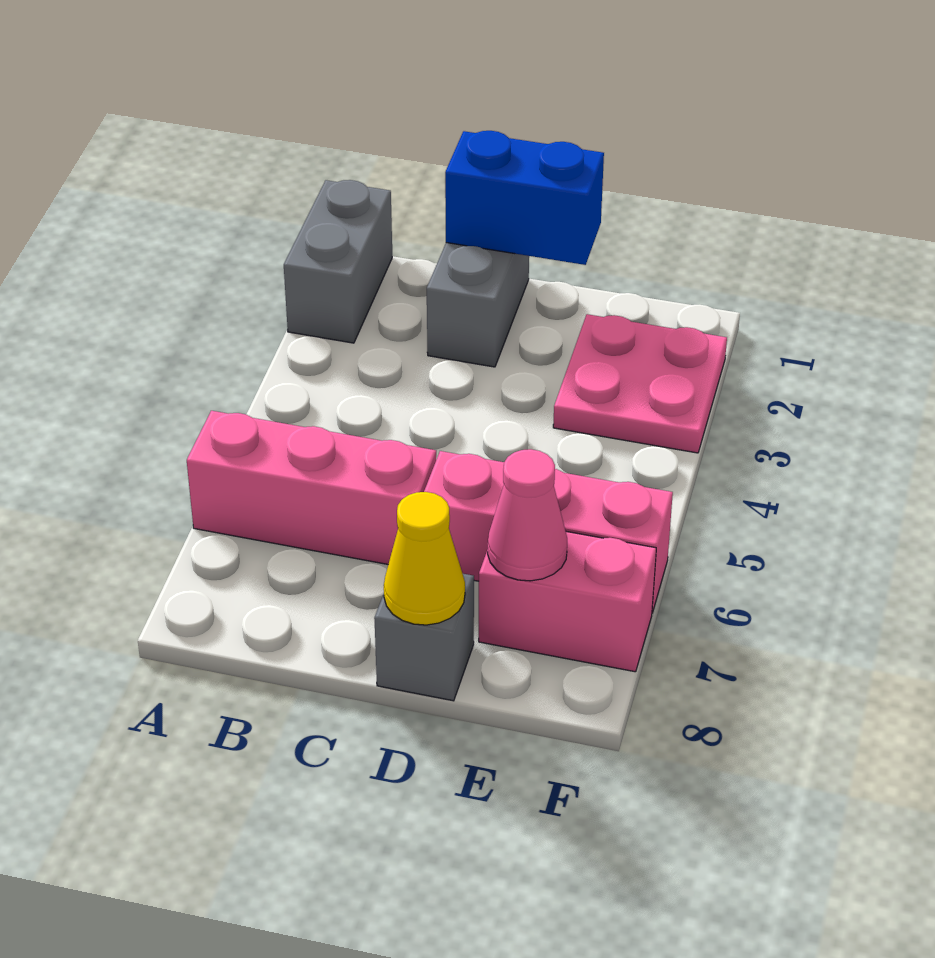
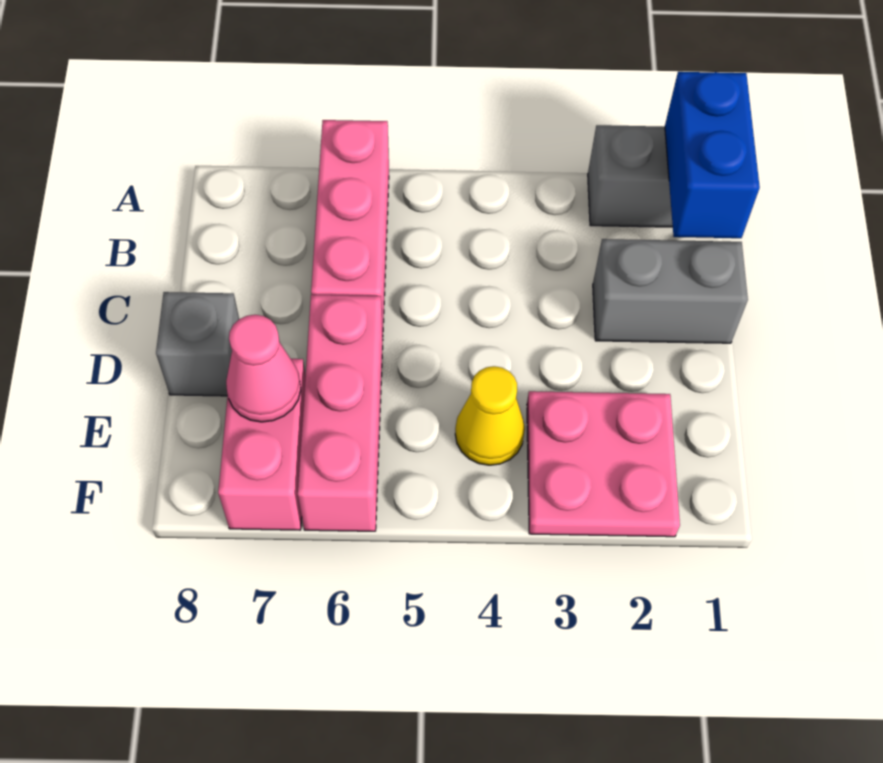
blue 1x2 brick [445,131,604,265] -> blue 1x2 brick moved to [665,72,760,238]
yellow 1x1 cone [384,492,465,625] -> yellow 1x1 cone moved to [455,366,525,465]

